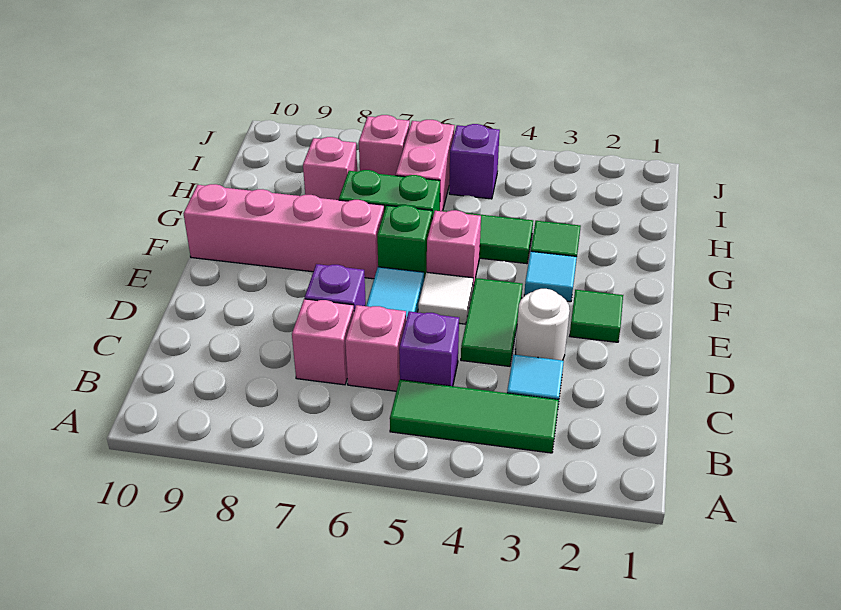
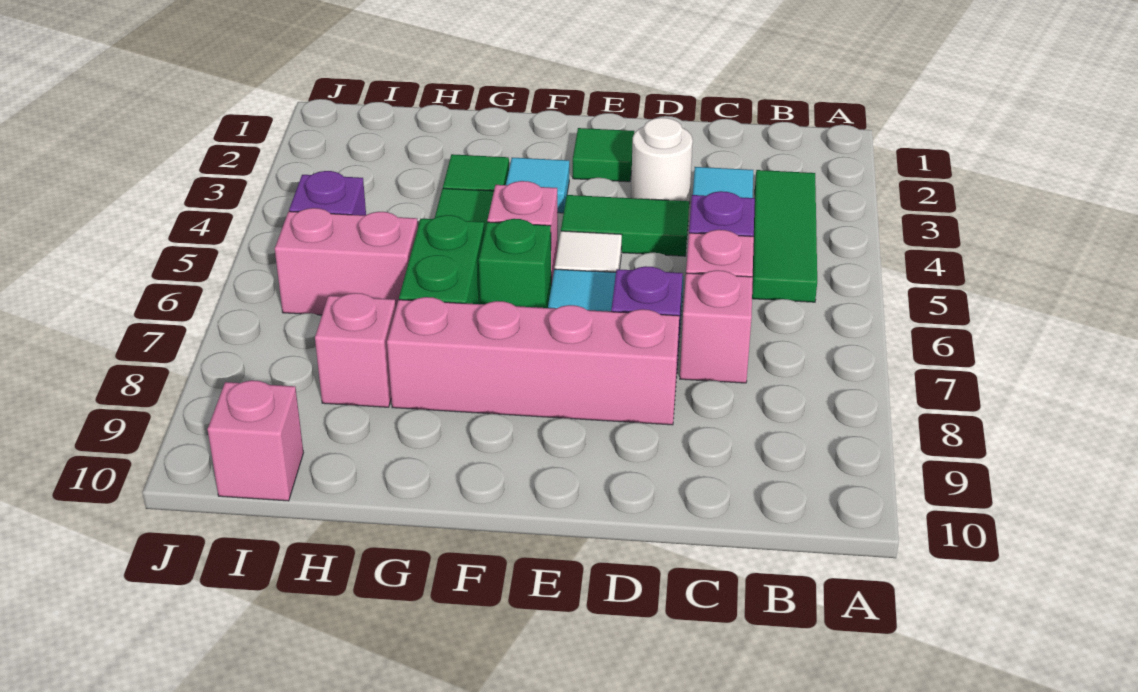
pink 1x4 brick [183,184,384,279] -> pink 1x4 brick turned to [387,297,679,425]
pink 1x1 brick [359,115,410,176] -> pink 1x1 brick moved to [208,380,303,501]

